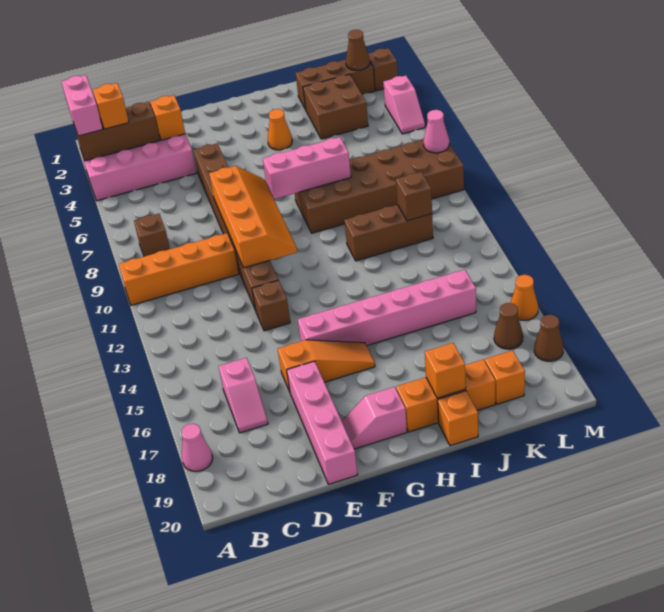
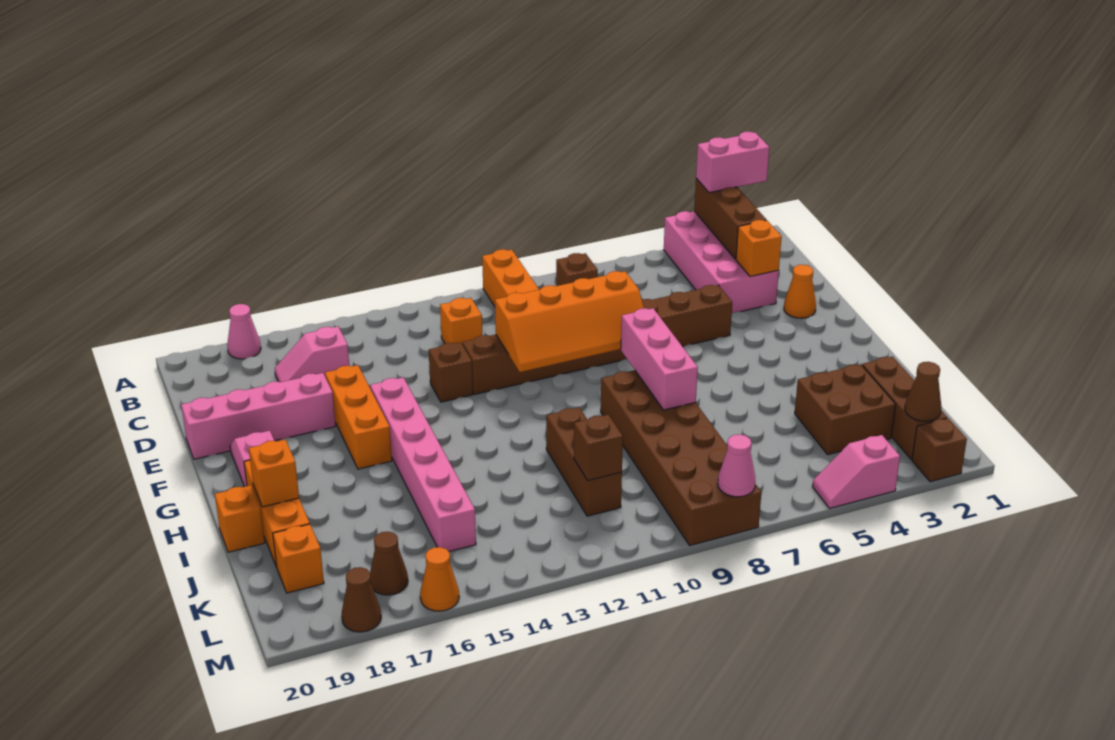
orange 1x1 brick [93,83,129,129] -> orange 1x1 brick moved to [440,298,482,343]
orange 1x3 slope [278,340,375,392] -> orange 1x3 brick [325,365,392,469]
orange 1x1 cone [268,109,292,150] -> orange 1x1 cone moved to [784,265,816,318]

